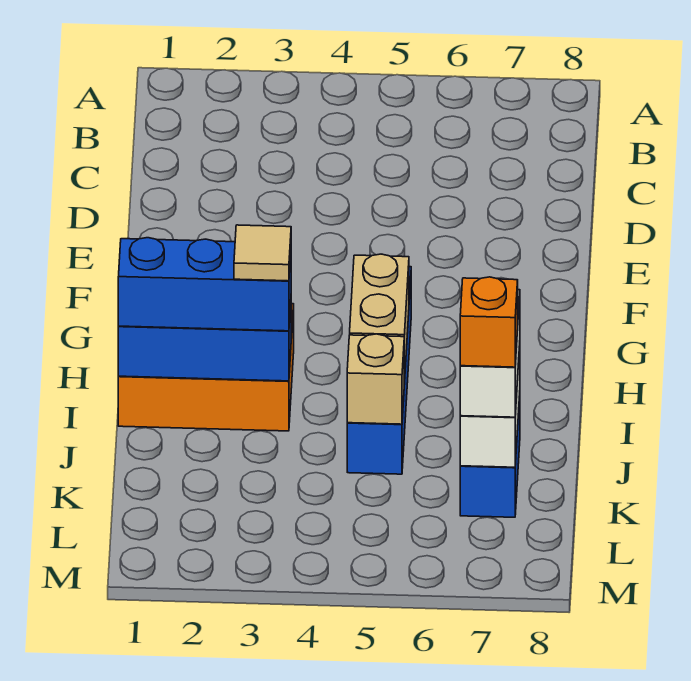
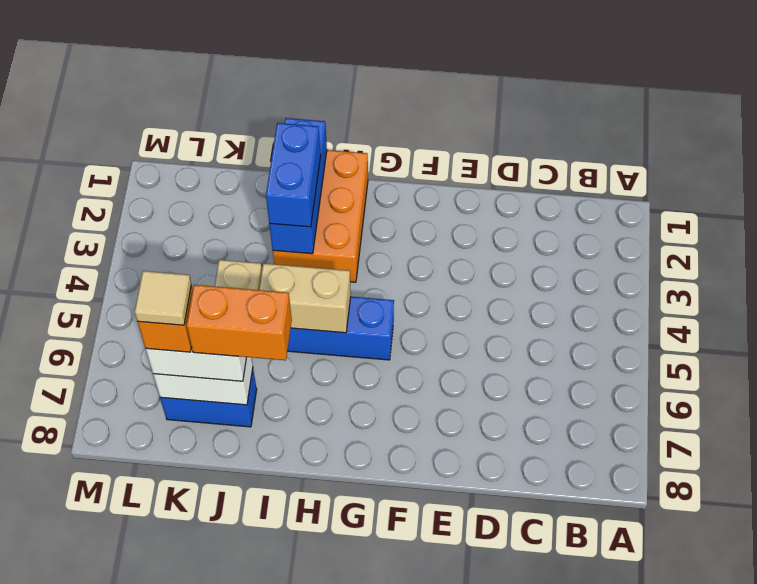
blue 1x3 brick [118,238,291,331] -> blue 1x2 brick [266,123,321,227]
tan 1x1 tile [234,225,291,281] -> tan 1x1 tile moved to [135,271,191,325]
none -> orange 1x2 brick [187,285,292,360]

